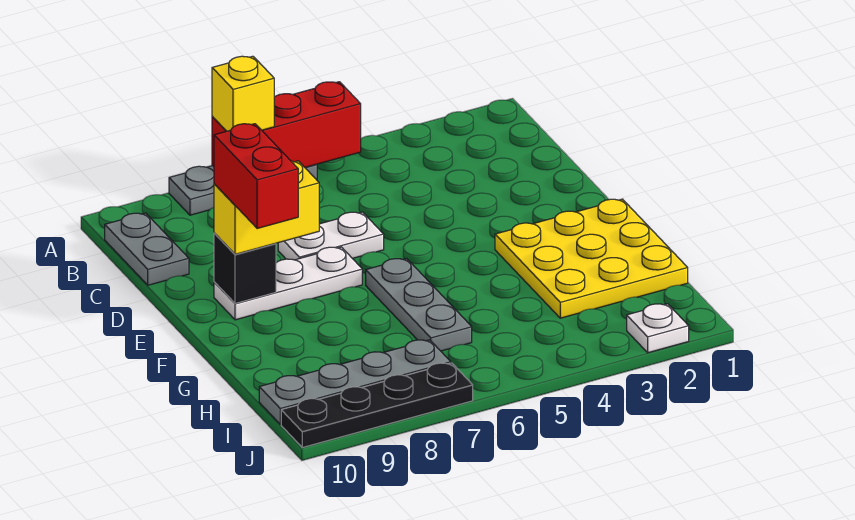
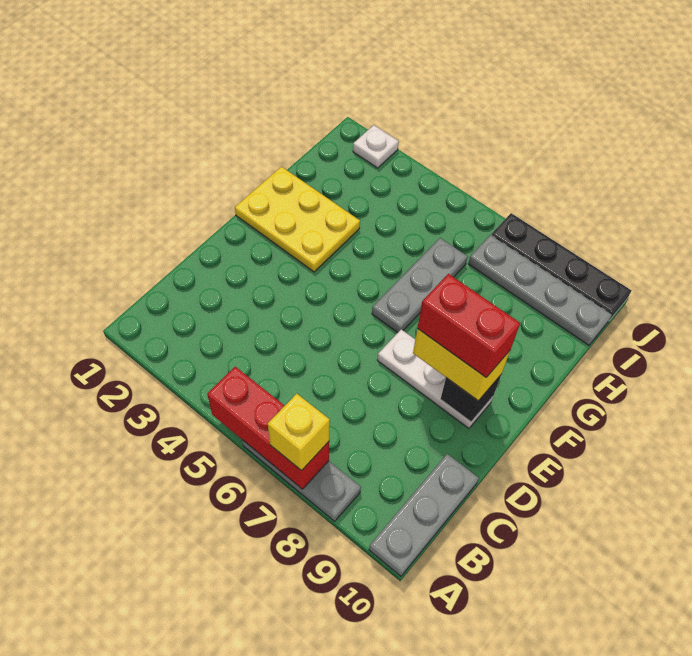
grey 1x2 plate [105,213,189,285] -> grey 1x3 plate [369,454,479,576]
white 1x2 plate [278,212,384,260] -> none
red 1x2 brick [214,124,298,229] -> red 1x2 brick turned to [417,274,520,377]
yellow 3x3 plate [495,199,688,318] -> yellow 2x3 plate [235,167,360,272]

